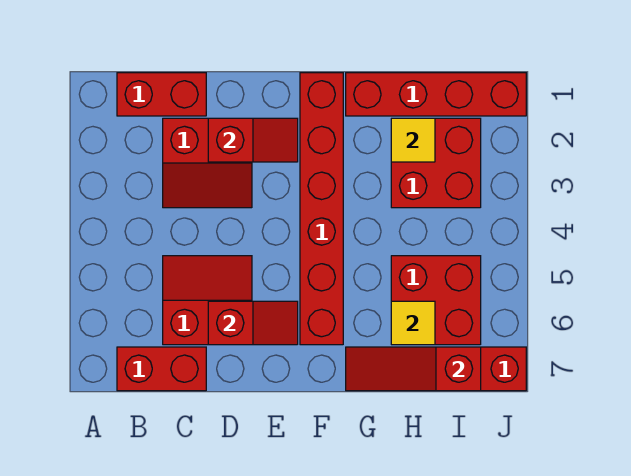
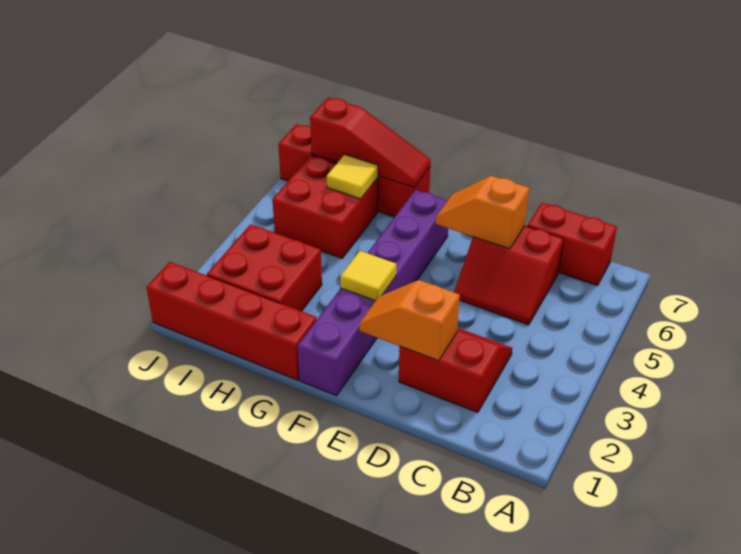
red 1x2 brick [117,73,206,116] -> none
red 1x2 slope [208,118,298,162] -> orange 1x2 slope [359,280,460,361]
red 1x2 slope [208,301,298,345] -> orange 1x2 slope [435,176,529,249]
red 1x6 brick [300,73,343,345] -> purple 1x6 brick [298,190,448,396]
yellow 1x1 tile [391,118,435,162] -> yellow 1x1 tile moved to [340,251,396,301]

